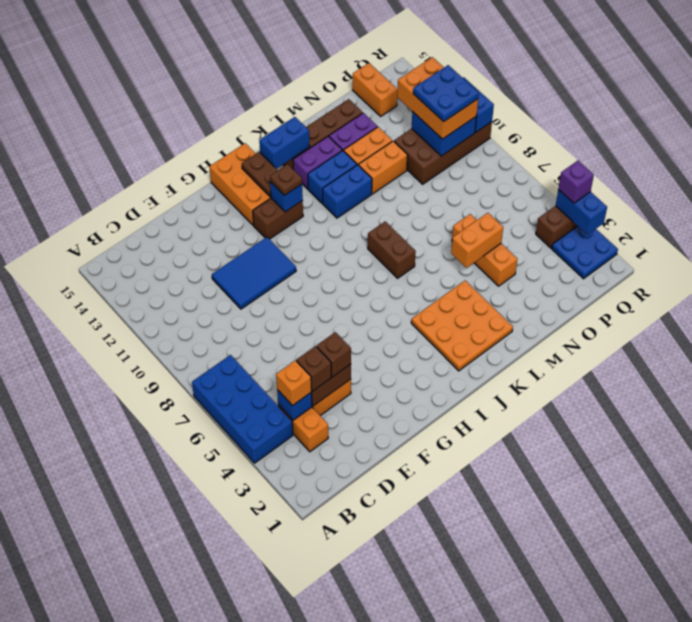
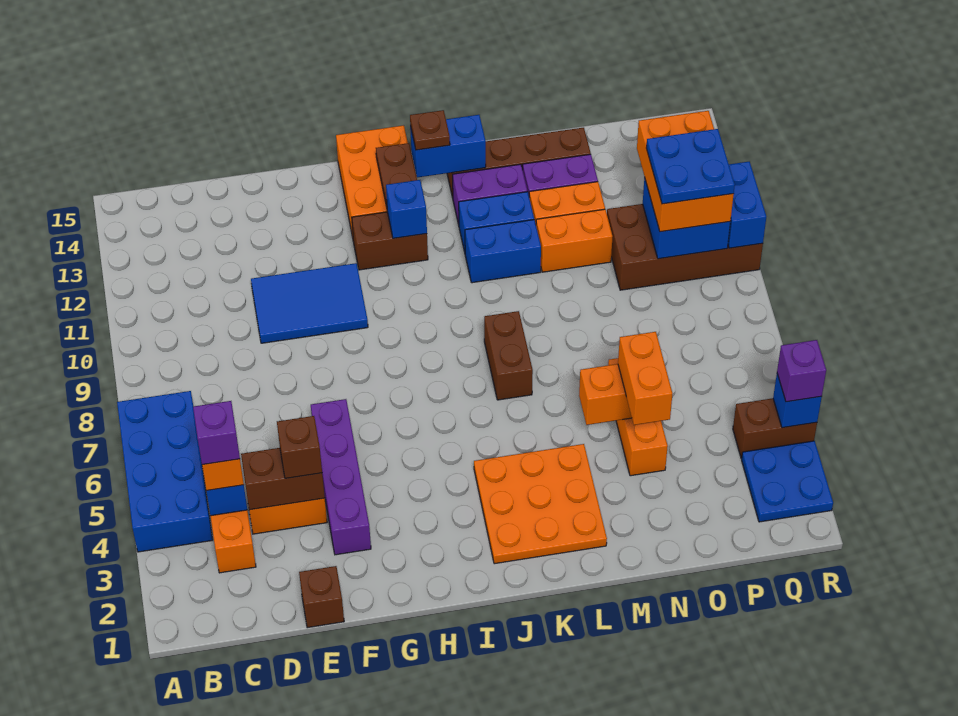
none -> purple 1x1 brick [193,401,240,465]
brown 1x1 brick [296,346,331,391] -> brown 1x1 brick moved to [299,566,344,628]
none -> purple 1x4 brick [311,399,371,555]
brown 1x1 plate [270,164,302,195] -> brown 1x1 plate moved to [410,110,450,150]
orange 1x2 brick [353,63,397,116] -> orange 1x2 brick moved to [618,332,673,425]
blue 1x2 brick [556,189,607,235] -> blue 1x1 brick [773,374,822,428]

